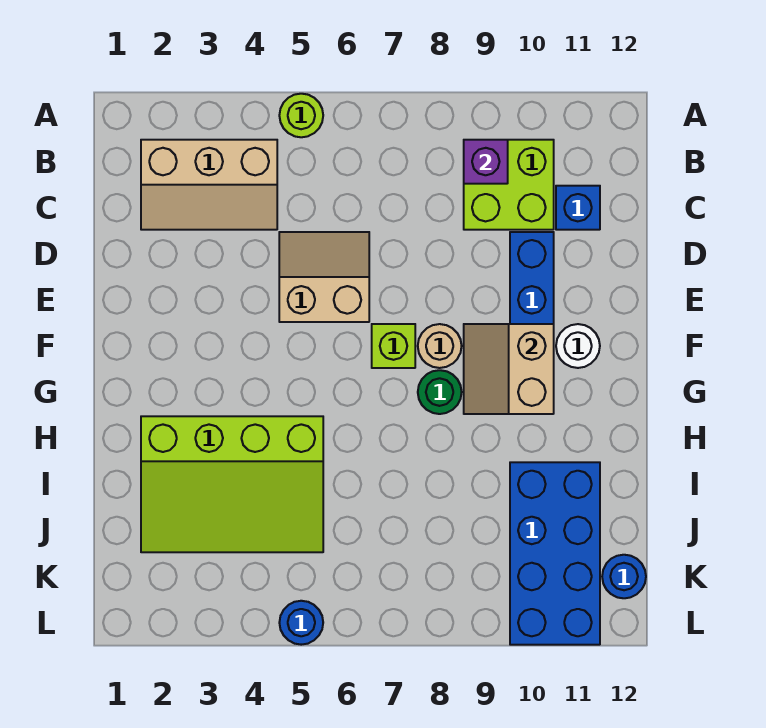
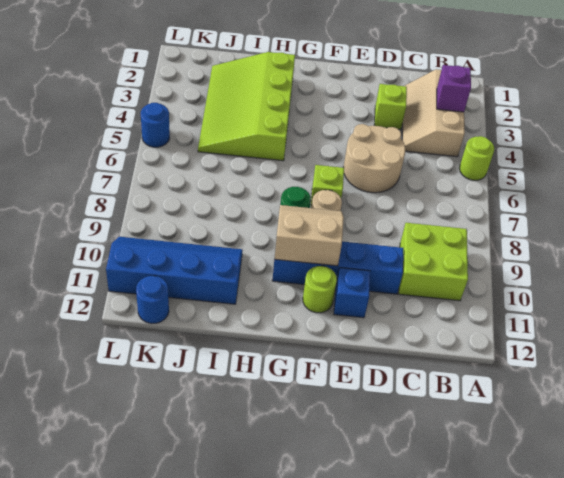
purple 1x1 brick [464,140,508,184] -> purple 1x1 brick moved to [437,65,471,112]
blue 1x1 brick [556,186,600,230] -> blue 1x1 brick moved to [334,268,370,318]
none -> lime 1x1 brick [374,84,407,129]
tan 2x2 slope [279,232,369,322] -> tan 2x2 round brick [343,124,405,193]
white 1x1 round brick [556,324,600,368] -> lime 1x1 round brick [303,266,337,313]
blue 2x4 brick [510,462,600,645] -> blue 2x4 slope [106,237,243,304]

